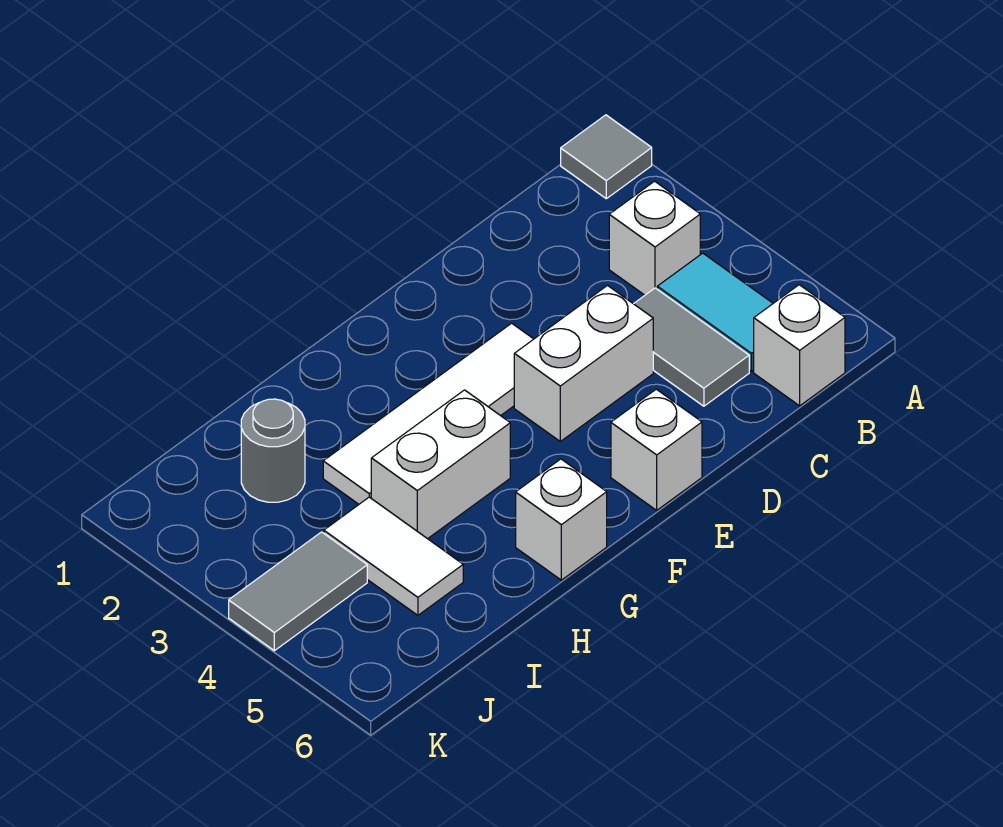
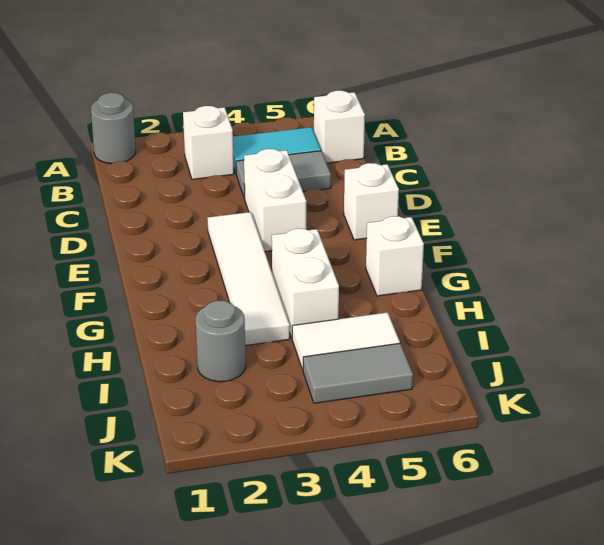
grey 1x1 tile [561,115,652,199] -> grey 1x1 round brick [91,93,136,164]
grey 1x2 tile [229,532,367,651] -> grey 1x2 tile turned to [303,343,413,403]

